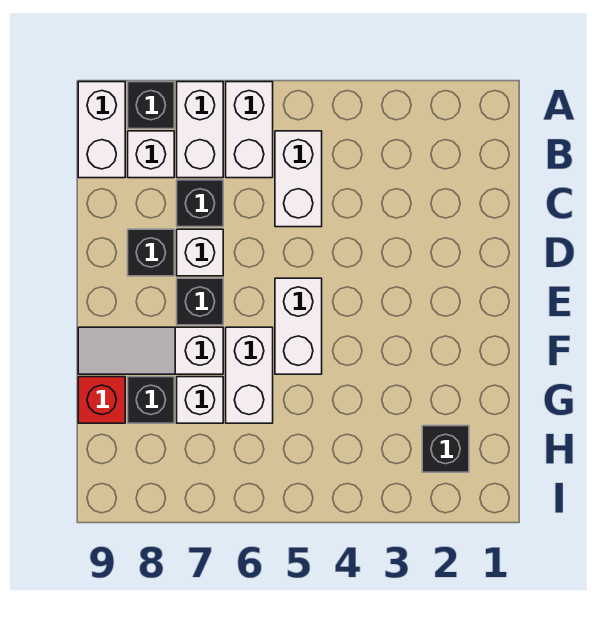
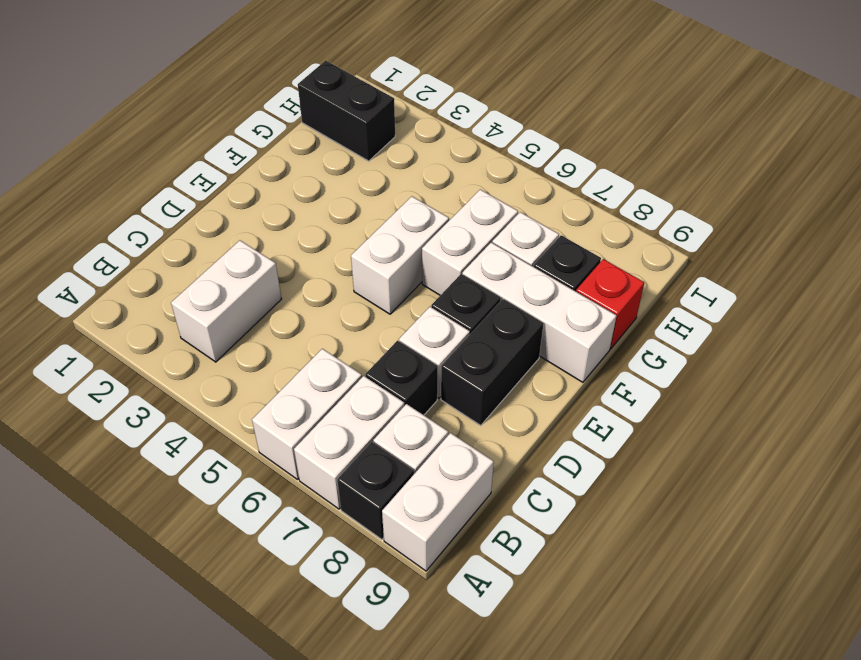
white 1x2 brick [275,131,322,227] -> white 1x2 brick moved to [171,240,281,362]
black 1x1 brick [128,229,174,276] -> black 1x2 brick [441,299,544,425]
white 1x3 slope [78,327,223,374] -> white 1x3 brick [462,243,617,382]
black 1x1 brick [422,426,469,472] -> black 1x2 brick [298,61,395,161]

